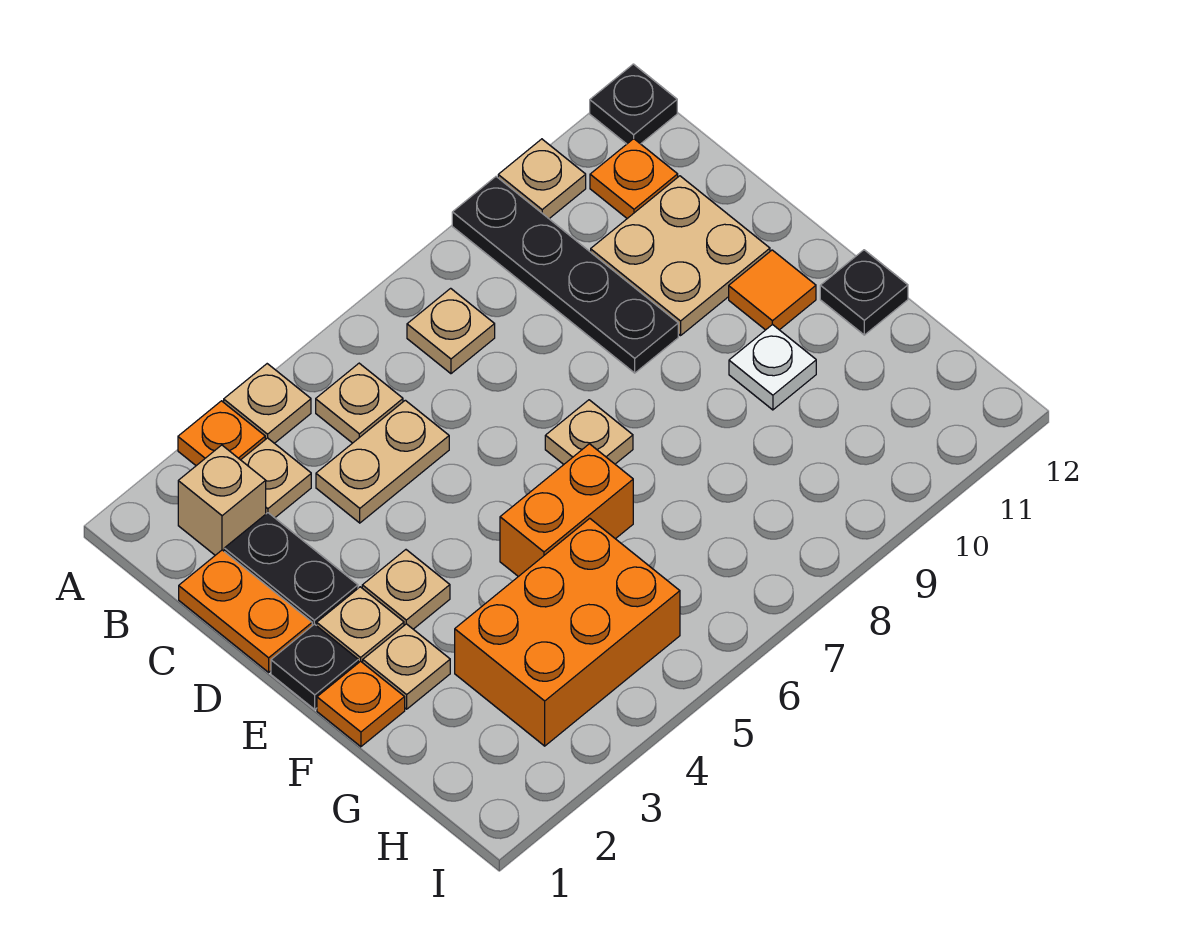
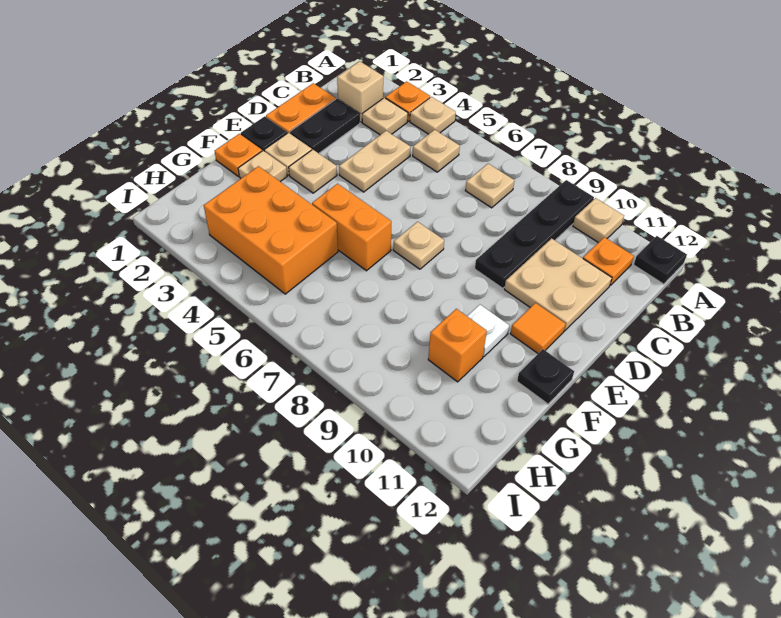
tan 1x2 plate [316,400,449,523] -> tan 1x2 plate turned to [339,131,411,192]
none -> orange 1x1 brick [428,309,487,382]

